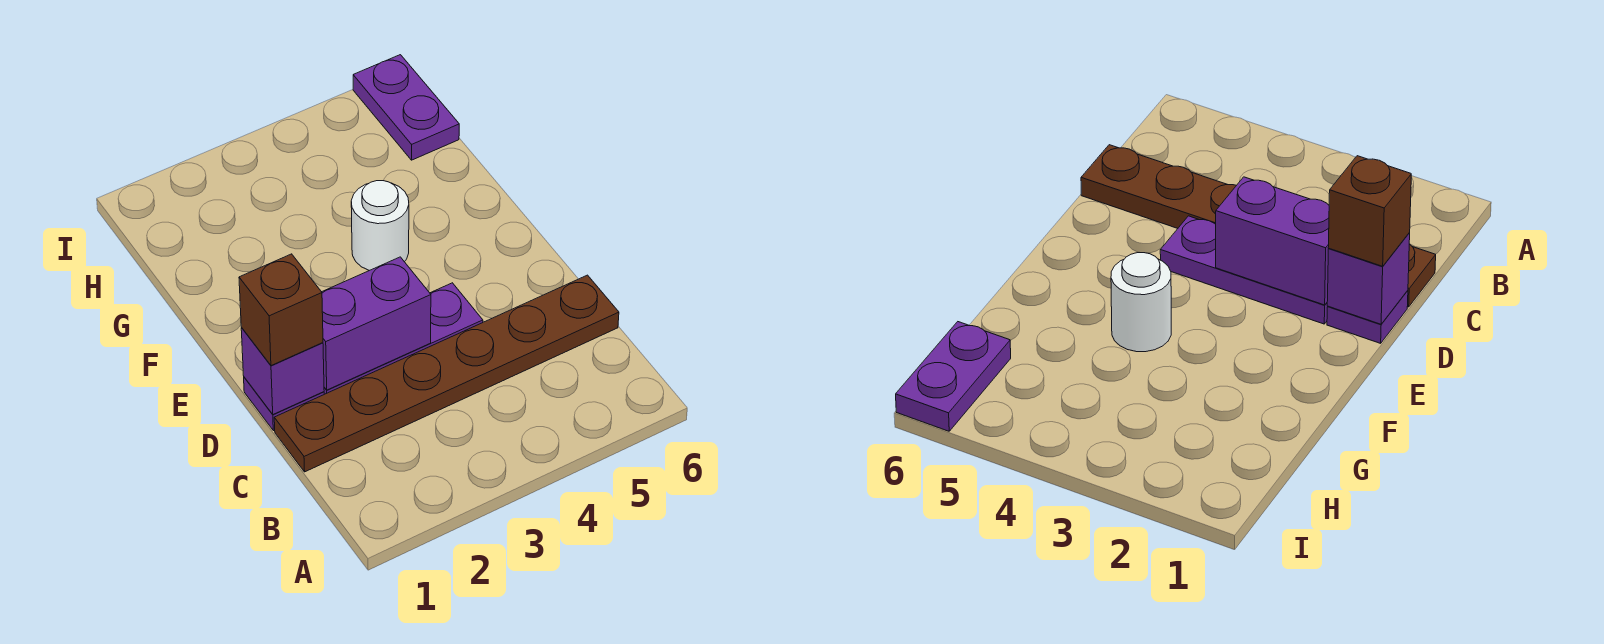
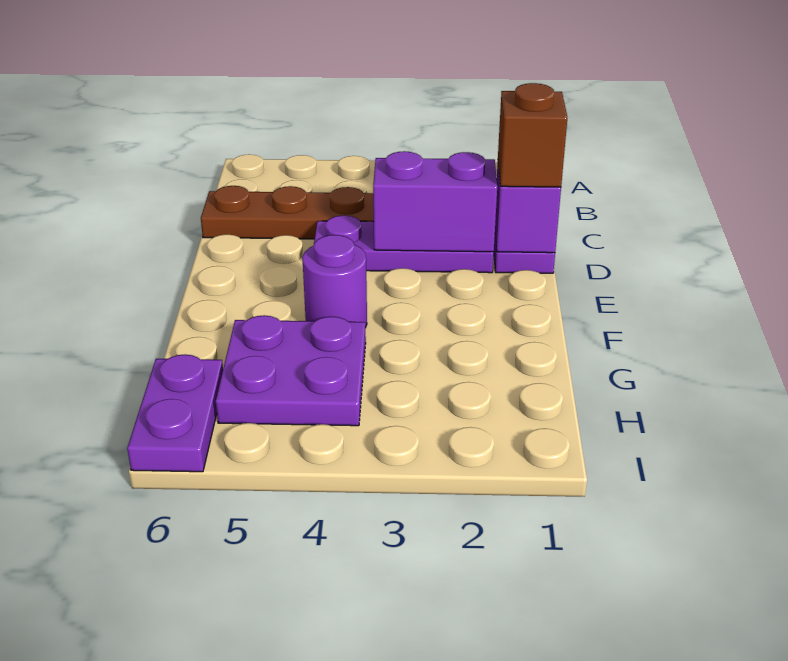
white 1x1 round brick [351,181,409,271] -> purple 1x1 round brick [302,235,367,328]
none -> purple 2x2 plate [216,315,366,426]

